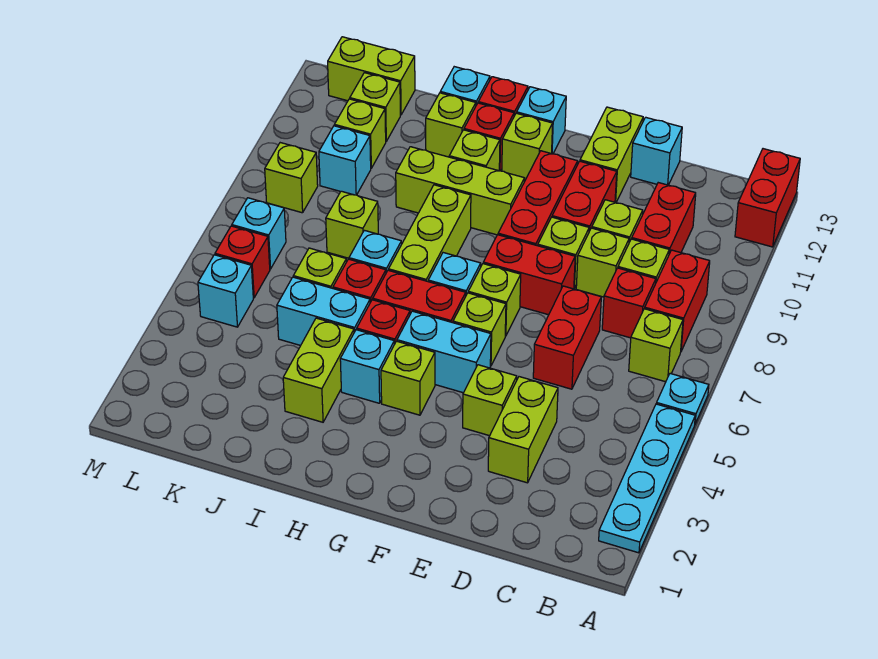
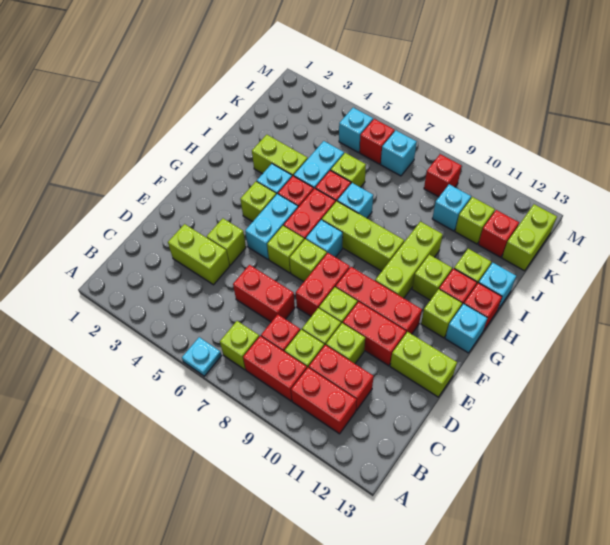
cyan 1x4 plate [599,404,695,553] -> none
red 1x2 brick [735,149,800,247] -> red 1x2 brick moved to [291,368,357,434]
cyan 1x1 brick [631,117,682,185] -> none
lime 1x1 brick [326,191,378,258] -> none
lime 1x1 brick [350,73,400,141] -> red 1x1 brick [478,210,519,257]
lime 1x1 brick [265,143,318,213] -> red 1x1 brick [424,154,462,197]

